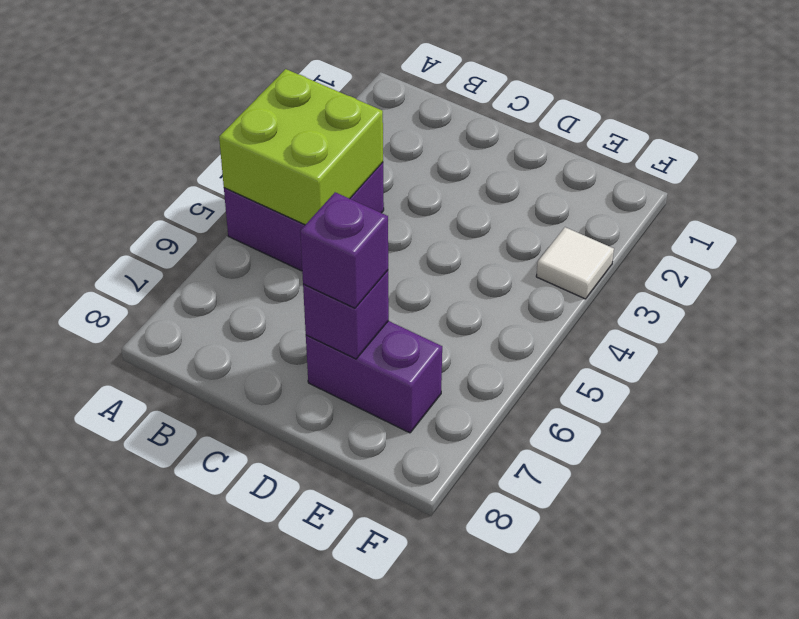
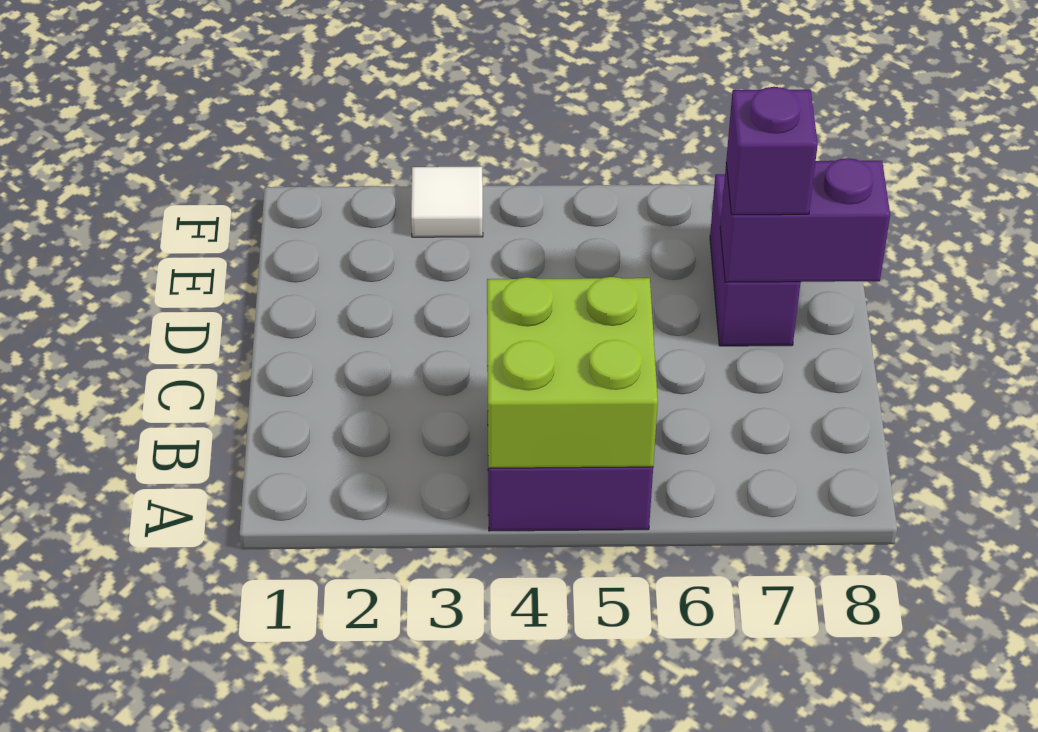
purple 1x1 brick [303,270,389,359] -> purple 1x2 brick [720,158,890,282]

